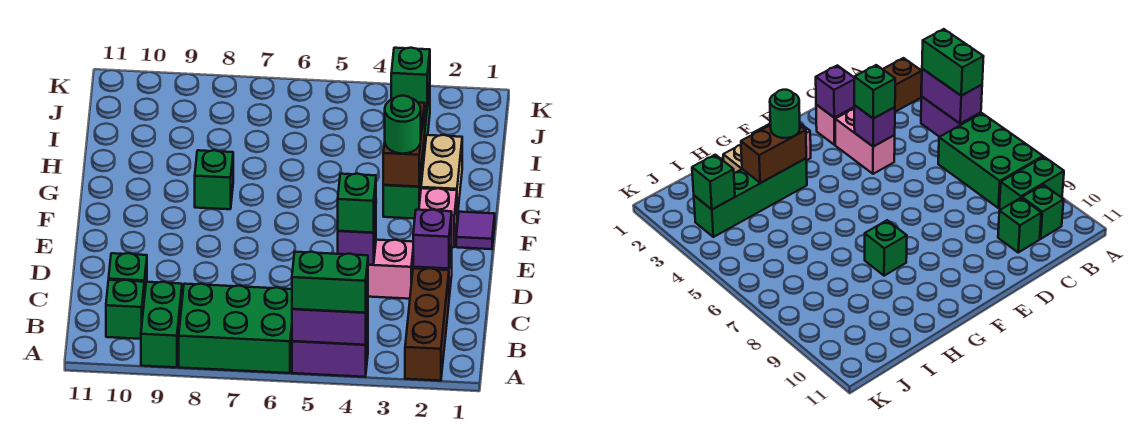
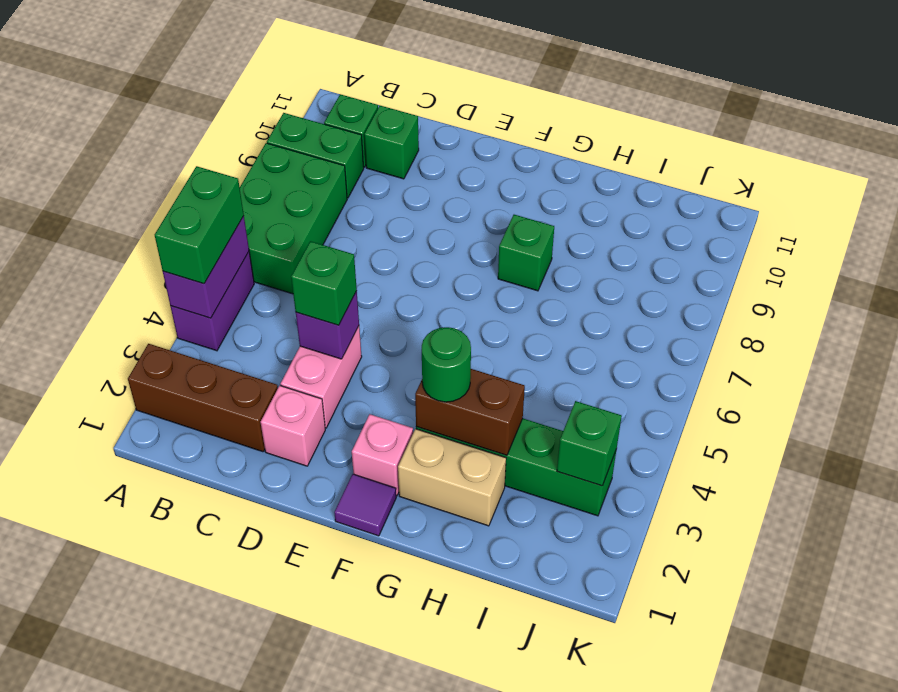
purple 1x1 brick [413,210,452,269] -> none

